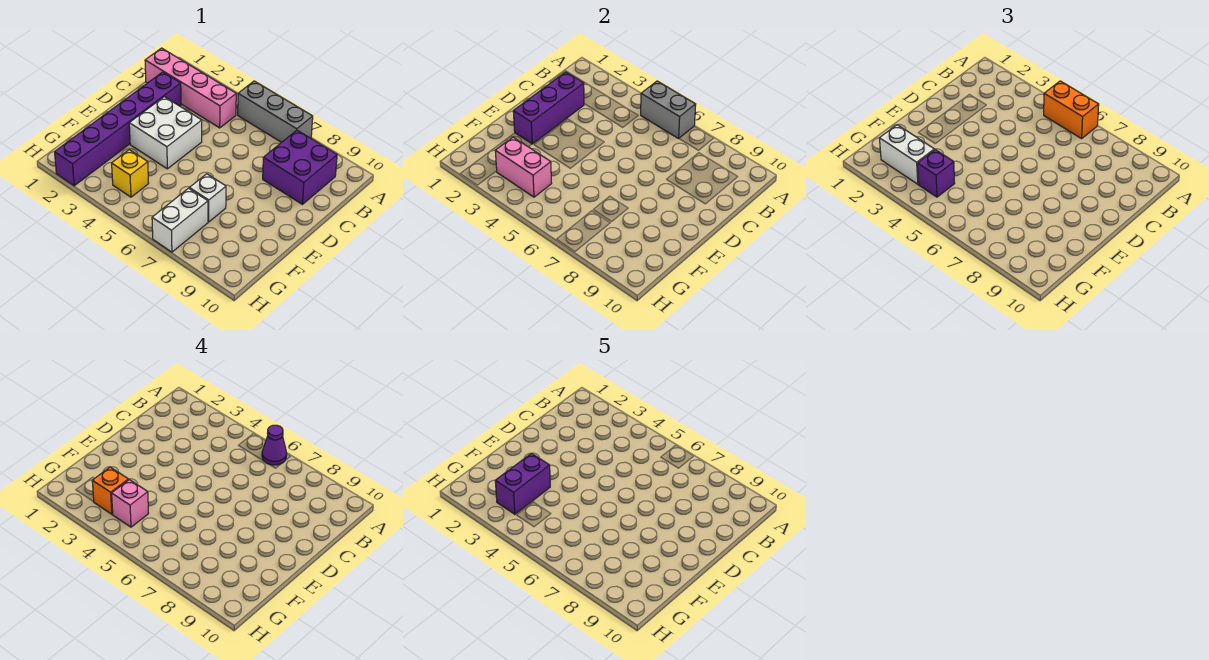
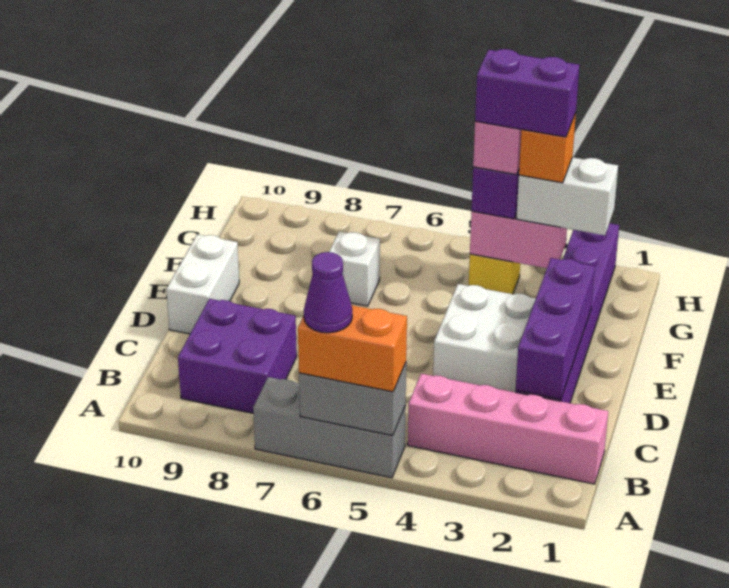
purple 1x2 brick [495,453,550,514] -> purple 1x2 brick turned to [475,49,579,137]
white 1x2 brick [152,188,208,252] -> white 1x2 brick moved to [166,234,239,334]

